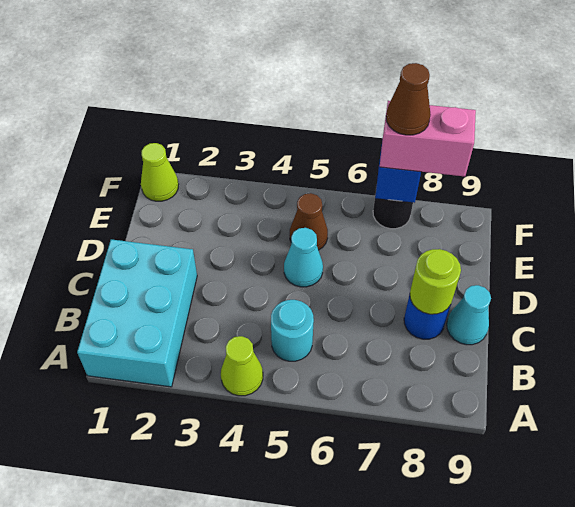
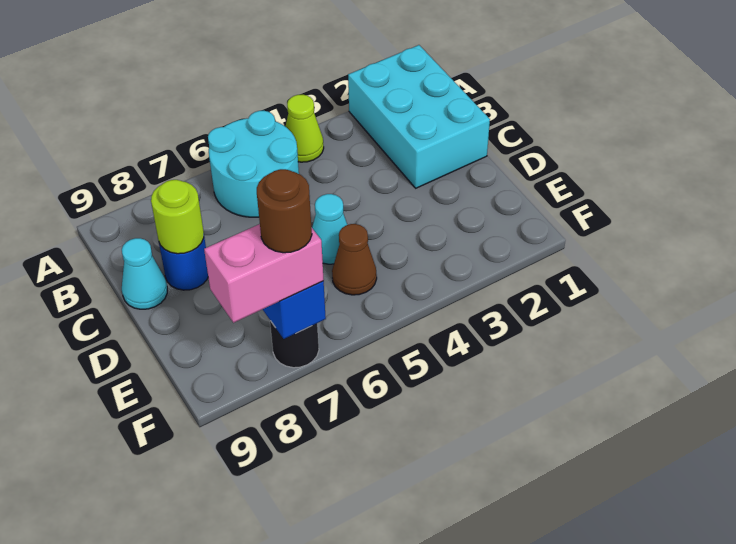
cyan 1x1 round brick [271,300,314,361] -> cyan 2x2 round brick [208,111,299,217]
lime 1x1 cone [141,143,178,201] -> none
brown 1x1 cone [386,63,431,135] -> brown 1x1 round brick [257,169,312,253]

